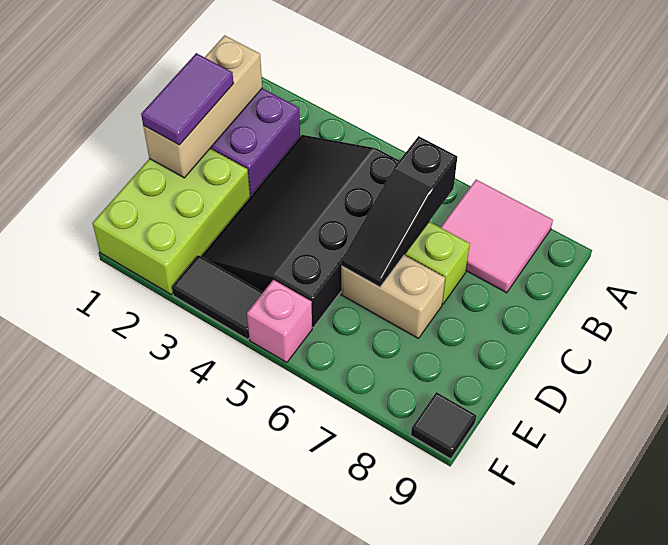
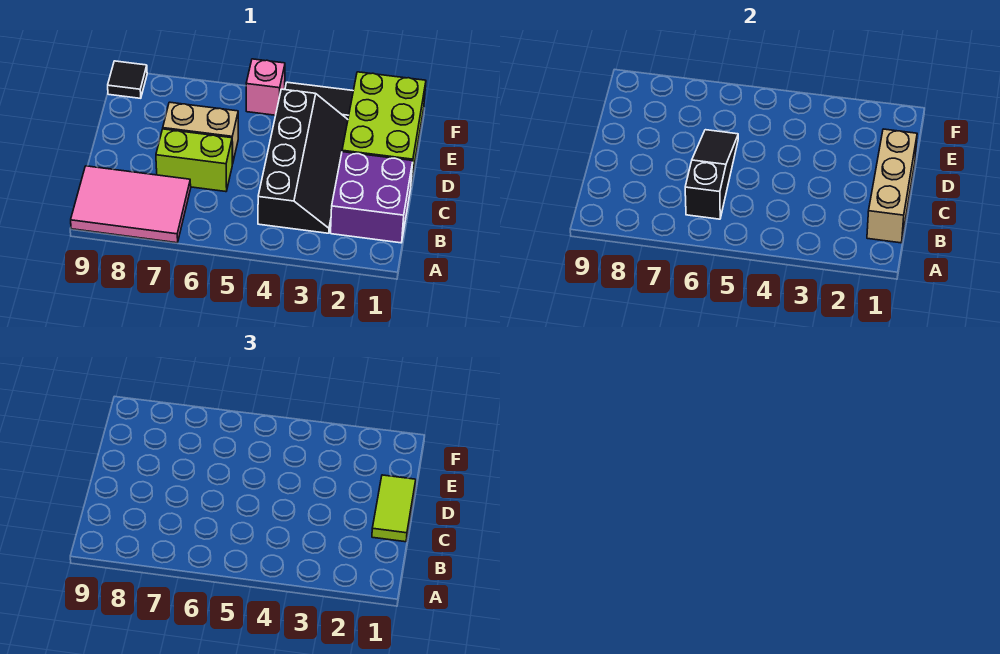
pink 2x2 tile [441,180,553,293] -> pink 2x3 tile [71,166,191,243]
black 3x4 slope [201,135,399,328] -> black 2x4 slope [258,89,348,233]
purple 1x2 tile [141,53,234,145] -> lime 1x2 tile [372,475,416,542]

